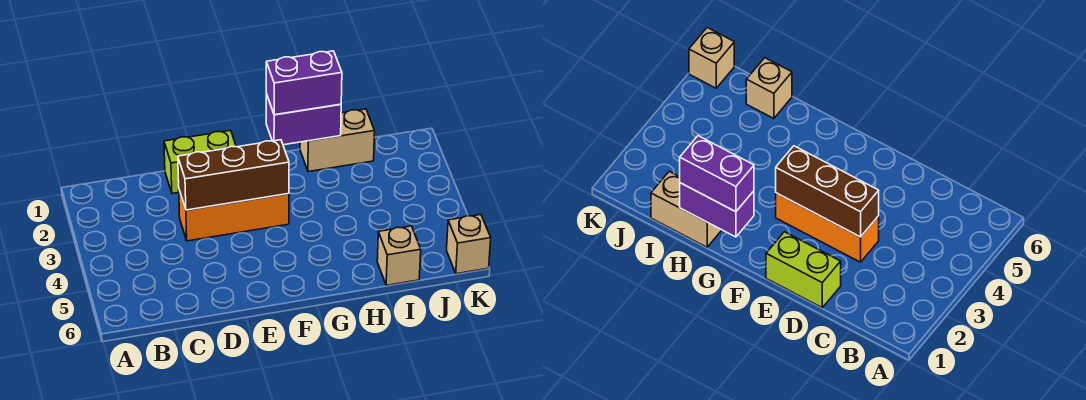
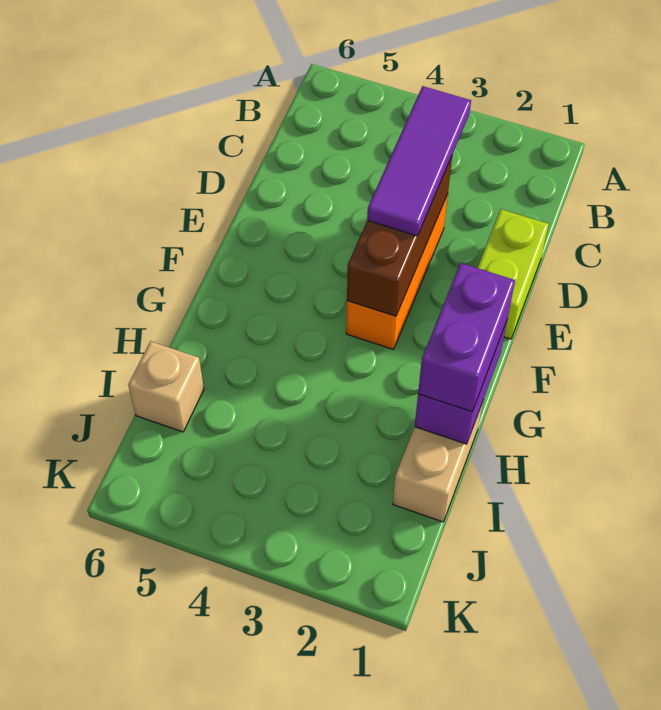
none -> purple 1x3 tile [367,86,471,236]
tan 1x1 brick [447,215,491,274] -> none

